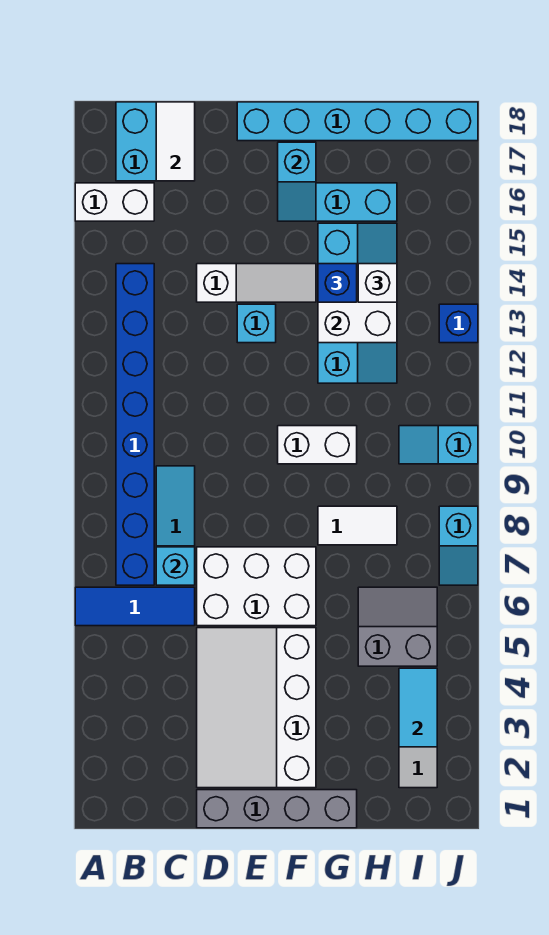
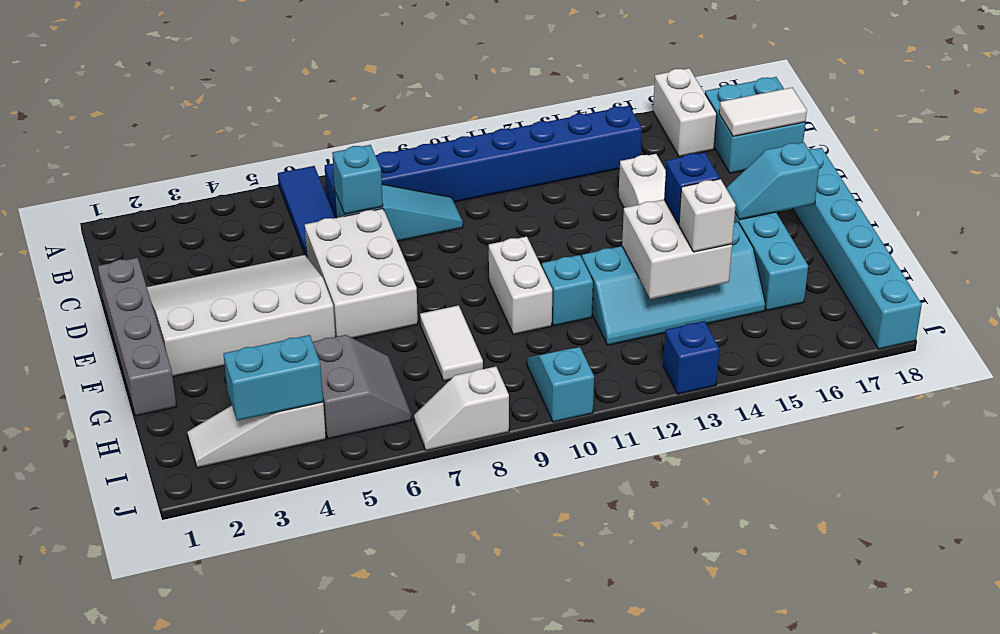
cyan 1x1 brick [237,304,276,343] -> cyan 1x1 brick moved to [542,255,593,326]
cyan 1x2 tile [399,668,437,747] -> cyan 1x2 brick [223,335,323,421]
cyan 1x2 slope [439,506,478,585] -> white 1x2 slope [414,367,509,451]

